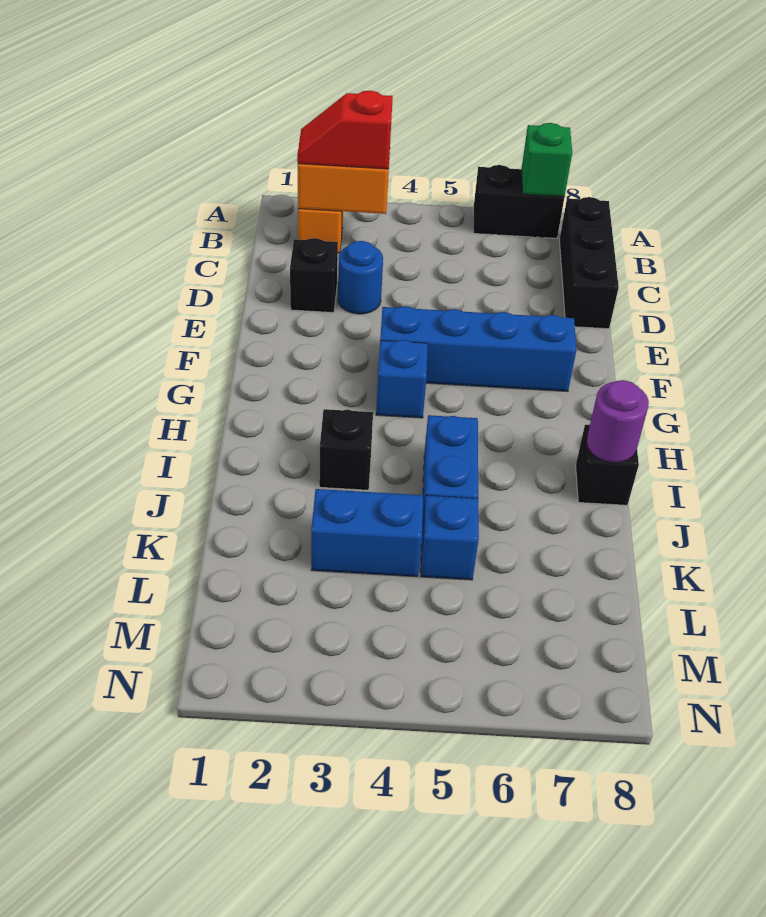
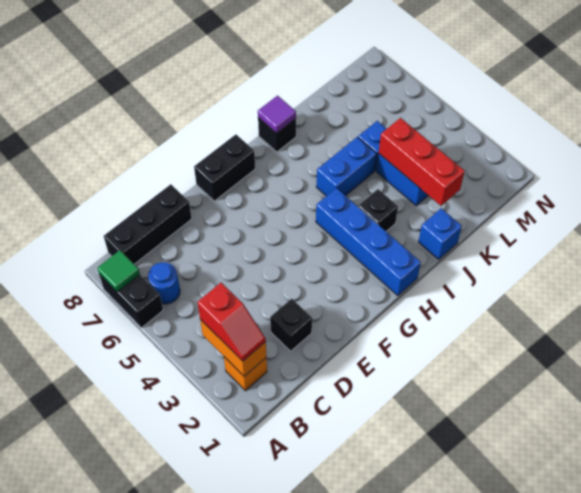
green 1x1 brick [522,123,572,197] -> green 1x1 tile [97,250,140,292]
blue 1x1 round brick [338,241,383,314] -> blue 1x1 round brick moved to [148,262,180,304]
blue 1x4 brick [380,306,577,392] -> blue 1x4 brick moved to [316,188,421,296]
none -> black 1x2 brick [194,134,255,201]
blue 1x1 brick [376,340,428,418] -> blue 1x1 brick moved to [418,208,462,260]
purple 1x1 round brick [586,380,649,463] -> purple 1x1 tile [258,96,296,133]
none -> red 1x3 brick [379,118,465,206]

